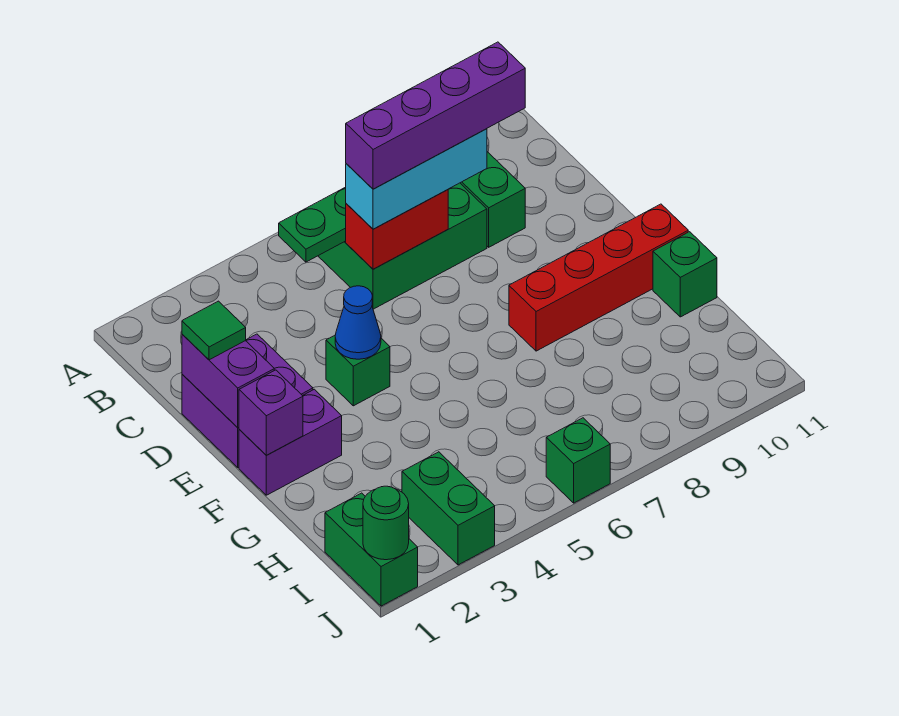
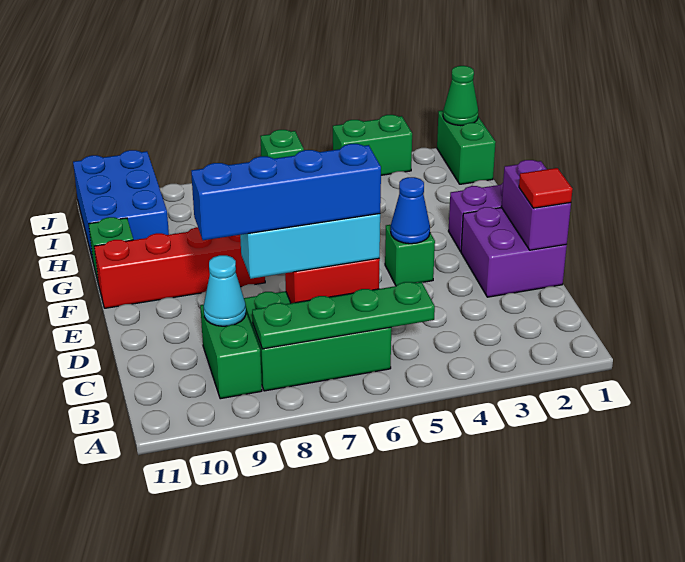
purple 1x4 brick [346,42,525,189] -> blue 1x4 brick [191,144,381,240]
none -> cyan 1x1 cone [204,255,246,326]
green 1x1 tile [182,301,246,360] -> red 1x1 tile [519,168,573,208]
purple 1x1 brick [239,370,303,455] -> none
none -> blue 2x3 brick [73,150,169,260]
green 1x2 brick [402,452,495,565] -> green 1x2 brick turned to [333,115,412,175]
green 1x1 round brick [363,486,409,560] -> green 1x1 cone [443,66,478,126]

